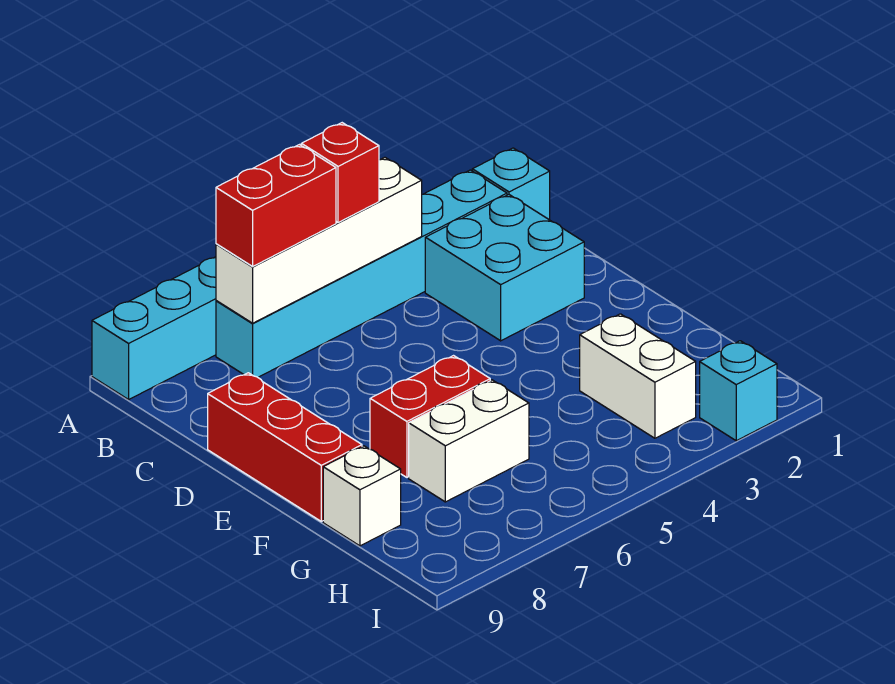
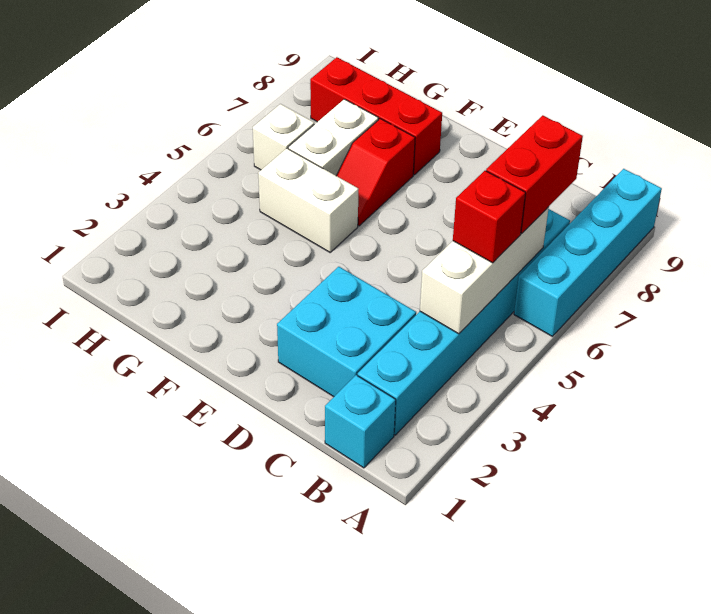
white 1x4 brick [216,157,422,323] -> white 1x3 brick [420,207,549,334]
red 1x3 brick [208,373,362,521] -> red 1x3 brick moved to [310,57,442,175]
red 1x2 brick [370,356,490,477] -> red 1x2 slope [336,119,415,226]
white 1x2 brick [580,314,696,438] -> white 1x2 brick moved to [258,148,359,252]
white 1x1 brick [323,446,401,546] -> white 1x1 brick moved to [253,104,314,170]
cyan 1x1 brick [700,341,777,441] -> none

